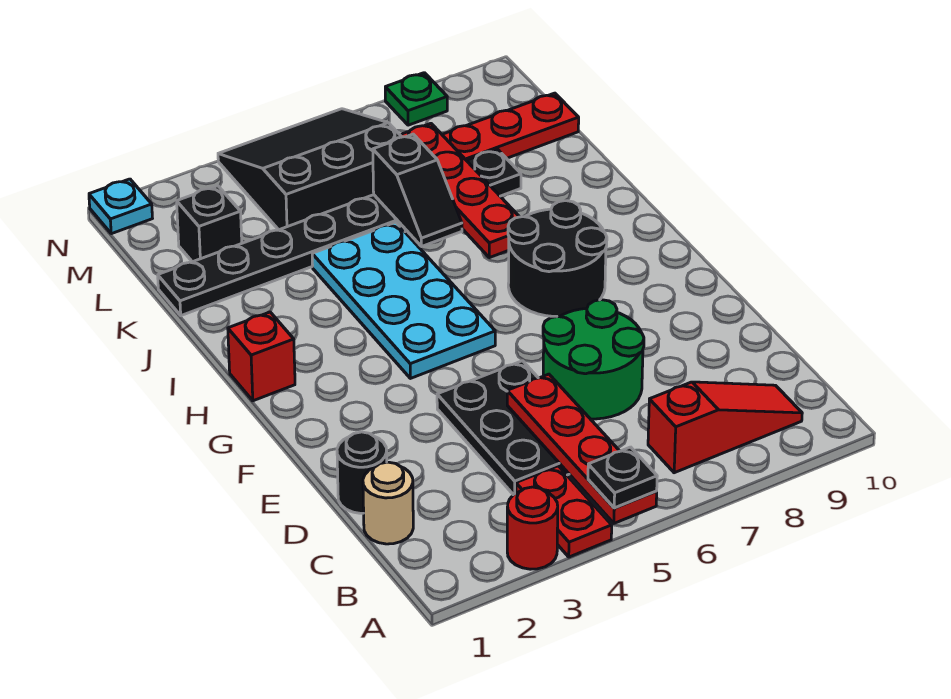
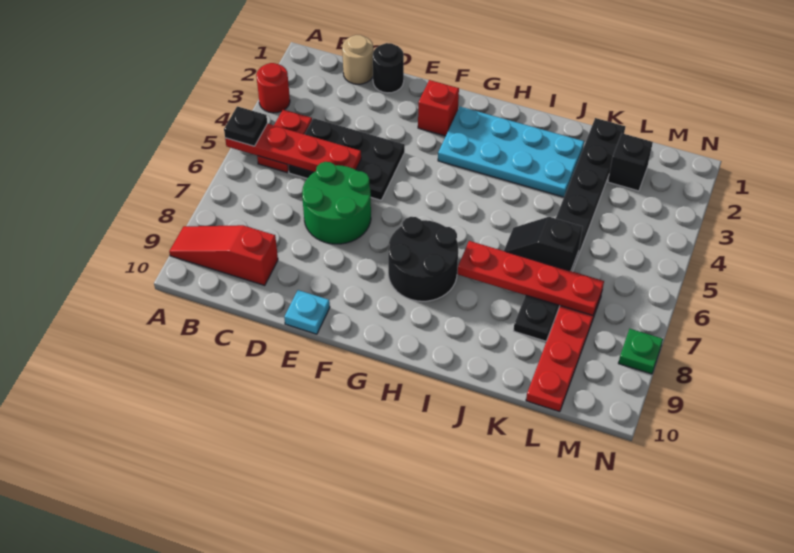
red 1x2 plate [516,466,612,557] -> red 1x2 plate turned to [257,110,312,172]
red 1x3 slope [648,382,802,473] -> red 1x3 slope turned to [169,225,278,285]
cyan 2x4 plate [312,222,495,378] -> cyan 2x4 plate moved to [438,107,584,197]
red 1x1 brick [228,312,295,401] -> red 1x1 brick moved to [418,80,459,136]
black 3x3 slope [218,109,401,230] -> none
cyan 1x1 plate [89,179,152,234] -> cyan 1x1 plate moved to [284,290,330,334]

